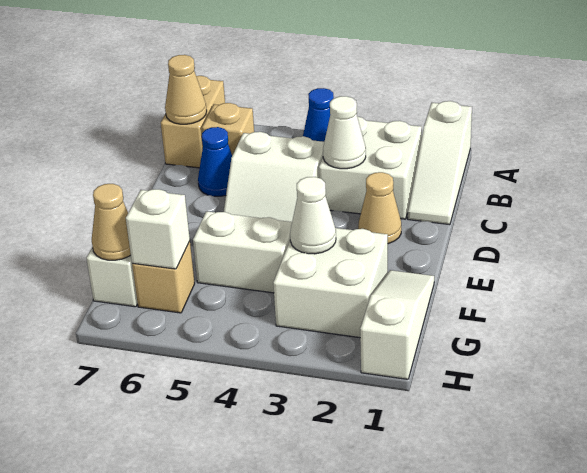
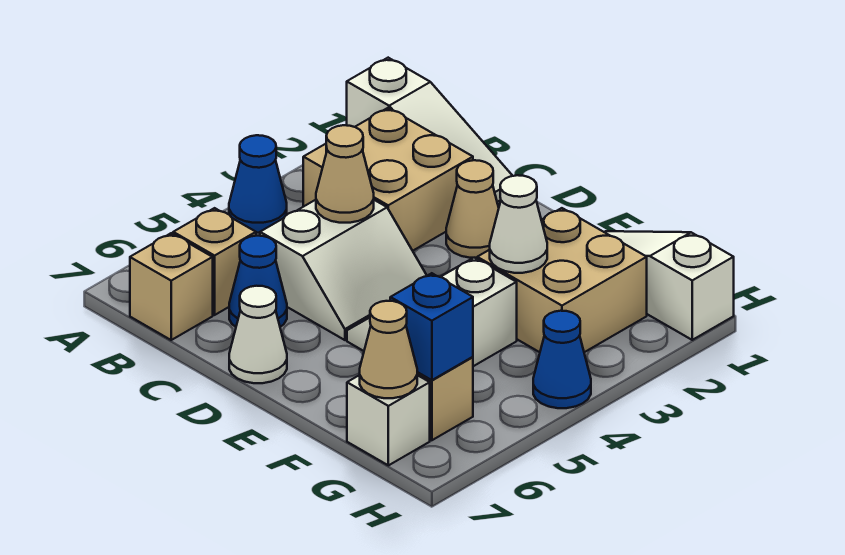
tan 1x2 brick [161,76,225,168] -> tan 1x1 brick [130,233,213,340]
white 2x2 brick [319,117,422,219] -> tan 2x2 brick [303,108,473,251]
tan 1x1 cone [165,55,207,124] -> tan 1x1 cone moved to [316,125,374,223]
white 1x1 cone [323,96,366,169] -> white 1x1 cone moved to [229,286,287,383]
white 2x2 brick [273,228,388,338] -> tan 2x2 brick [477,208,647,352]
white 1x1 brick [126,189,190,269] -> blue 1x1 brick [390,273,473,380]
none -> blue 1x1 cone [533,311,591,408]

